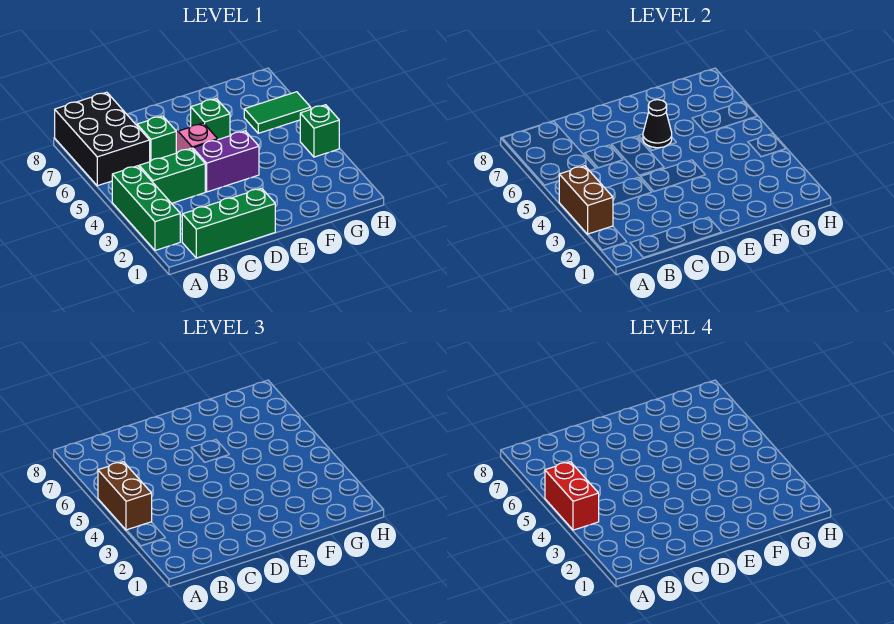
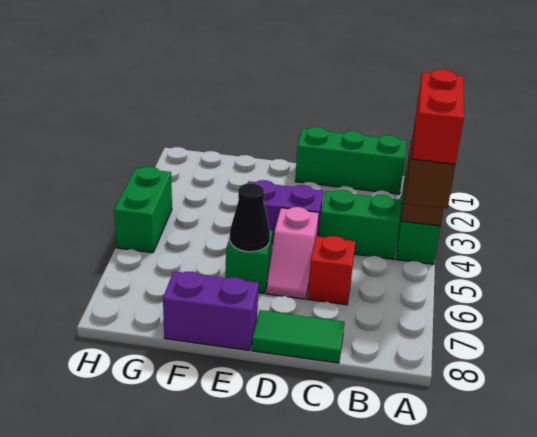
black 2x3 brick [55,92,150,186] -> none
green 1x1 brick [137,116,176,162] -> red 1x1 brick [308,236,355,305]
none -> purple 1x2 brick [163,271,259,350]
green 1x2 tile [244,92,311,133] -> green 1x2 tile moved to [252,310,345,363]
green 1x1 brick [300,105,339,157] -> green 1x2 brick [114,166,172,253]

